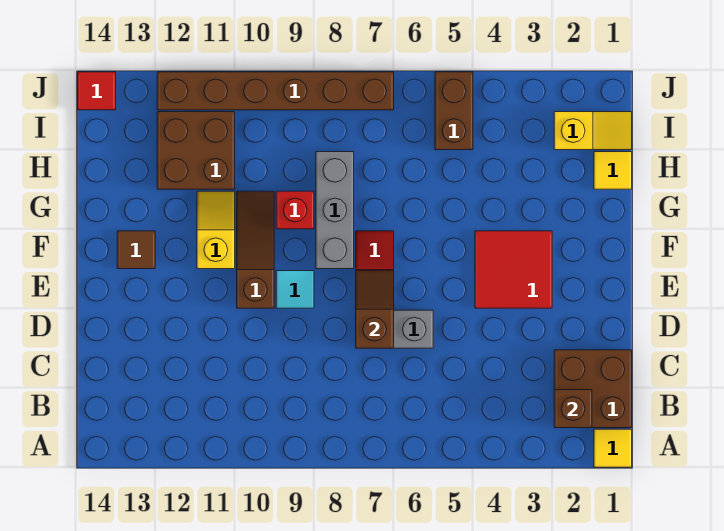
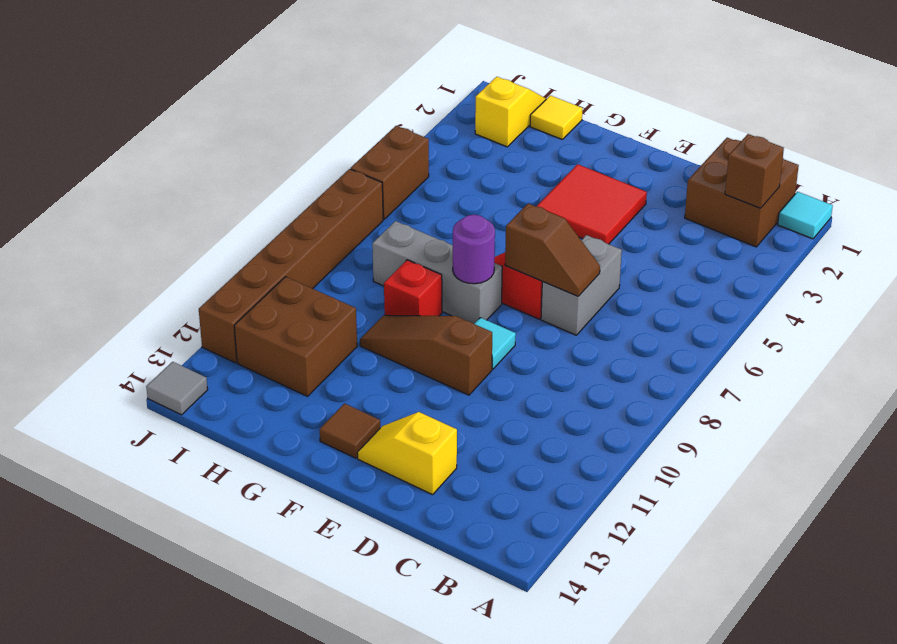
yellow 1x1 tile [594,429,632,467] -> cyan 1x1 tile [778,192,833,239]
brown 1x2 slope [356,271,394,348] -> brown 1x2 slope turned to [505,203,600,296]
none -> purple 1x1 round brick [453,215,495,284]
yellow 1x2 slope [197,191,235,269] -> yellow 1x2 slope moved to [357,412,457,495]
brown 1x2 brick [435,72,473,150] -> brown 1x2 brick turned to [351,126,429,219]
red 1x1 tile [78,72,116,110] -> grey 1x1 tile [146,362,208,415]

